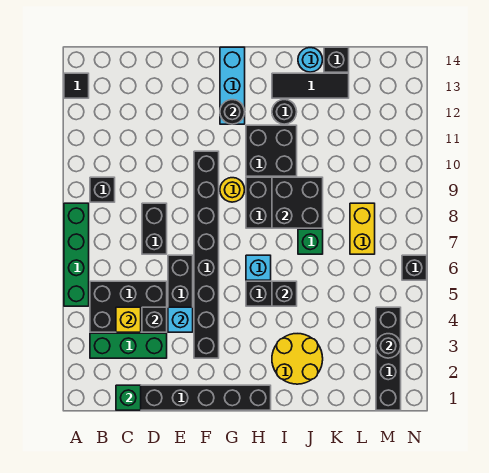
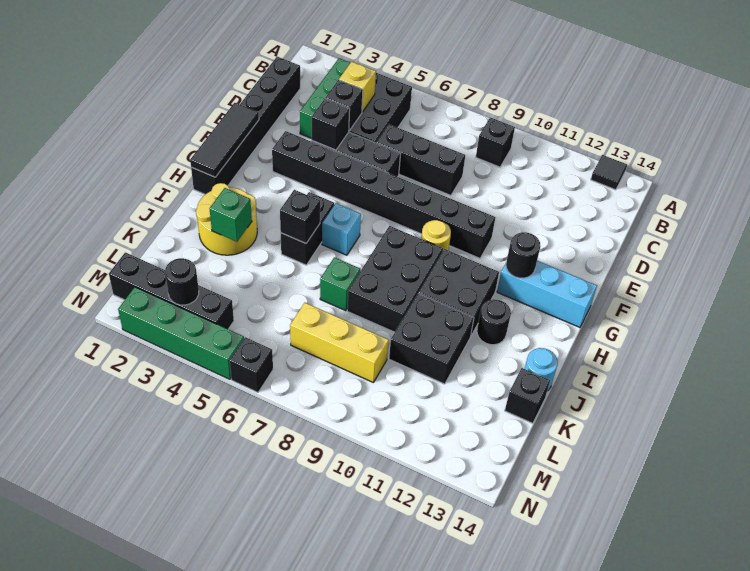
green 1x4 brick [64,203,89,306] -> green 1x4 brick moved to [118,287,244,379]
green 1x1 brick [116,385,141,410] -> green 1x1 brick moved to [210,188,252,242]
black 1x2 brick [142,203,167,254] -> black 1x3 brick [376,124,465,195]
cyan 1x1 brick [168,307,193,332] -> black 1x1 brick [312,99,350,150]
black 2x2 brick [272,177,323,228] -> black 2x2 brick moved to [389,293,474,384]
black 1x3 tile [272,73,349,98] -> black 1x3 tile moved to [190,103,259,177]
yellow 1x2 brick [350,203,375,254] -> yellow 1x3 brick [290,303,389,383]

